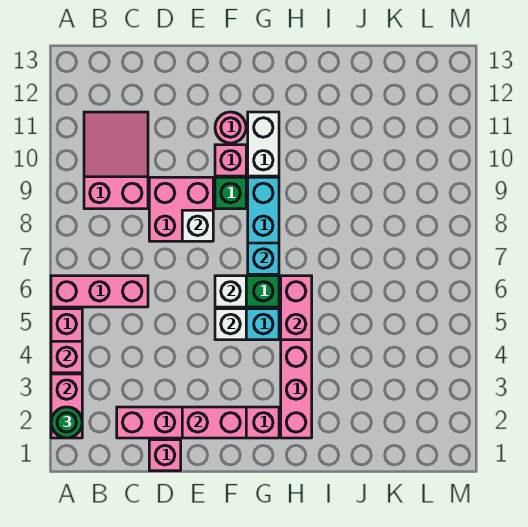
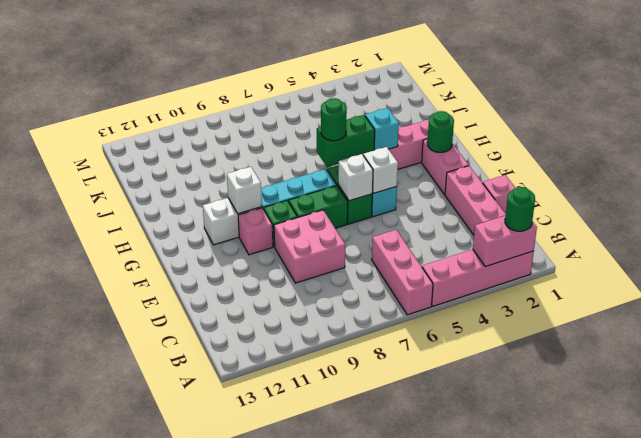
pink 1x1 brick [51,341,82,373] -> none
pink 2x3 slope [84,112,148,209] -> none
pink 1x2 brick [182,407,246,438] -> none
white 1x1 brick [182,210,213,241] -> white 1x1 brick moved to [227,167,262,214]
none -> green 1x2 brick [289,186,348,228]
pink 1x1 round brick [215,112,246,143] -> none
none -> green 1x1 round brick [427,111,454,152]
cyan 1x1 brick [248,243,279,274] -> cyan 1x1 brick moved to [365,108,399,150]
pink 1x2 brick [281,276,312,340] -> green 1x2 brick [317,115,375,167]
none -> green 1x1 round brick [321,98,347,141]

